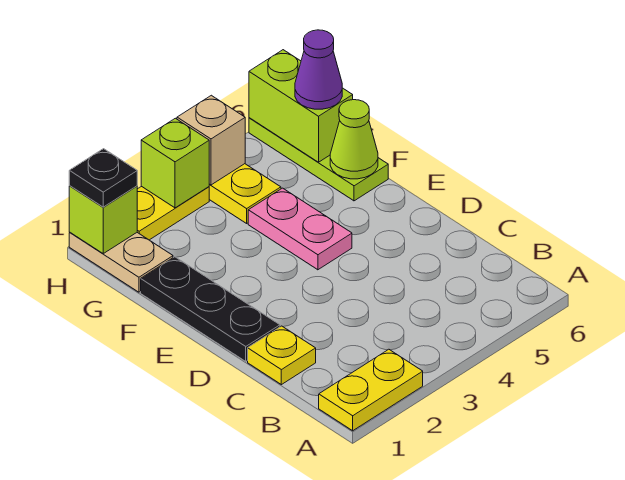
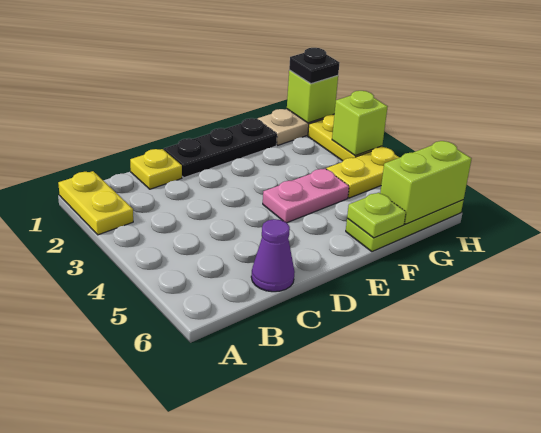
lime 1x1 cone [330,100,378,179] -> lime 1x1 plate [347,193,406,238]
purple 1x1 cone [295,30,342,109] -> purple 1x1 cone moved to [251,219,295,292]
tan 1x1 brick [177,95,245,185] -> none

